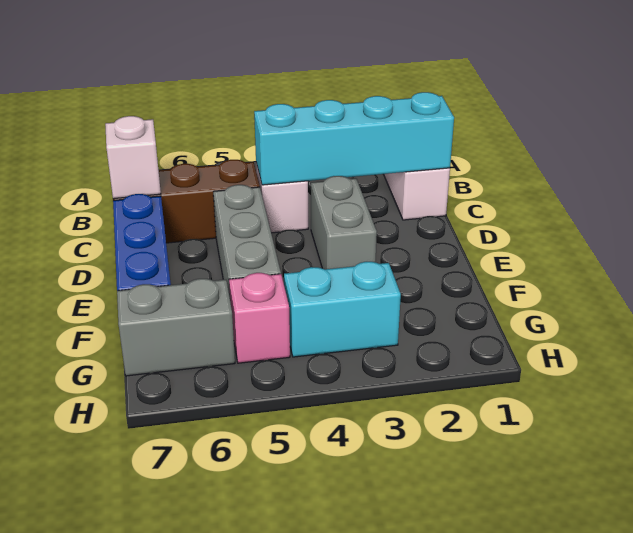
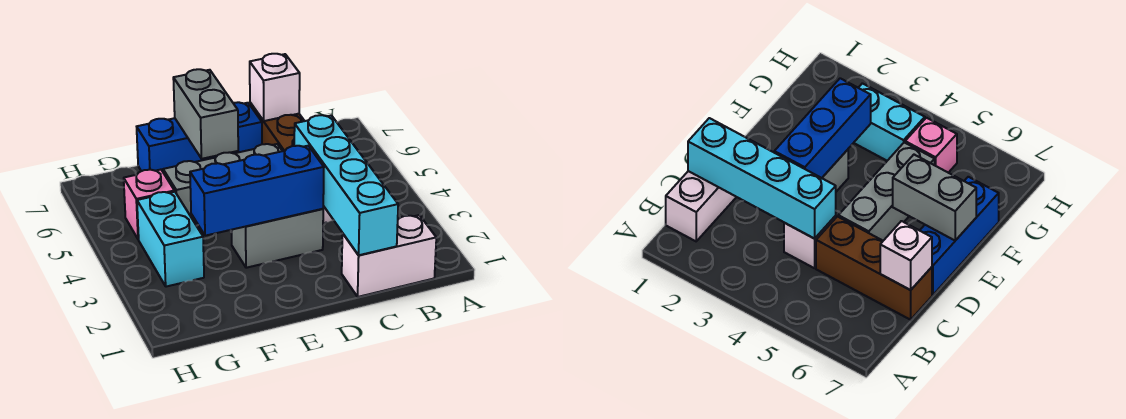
none -> blue 1x3 brick [190,146,324,236]
grey 1x2 brick [117,279,235,376] -> grey 1x2 brick moved to [173,69,238,159]

